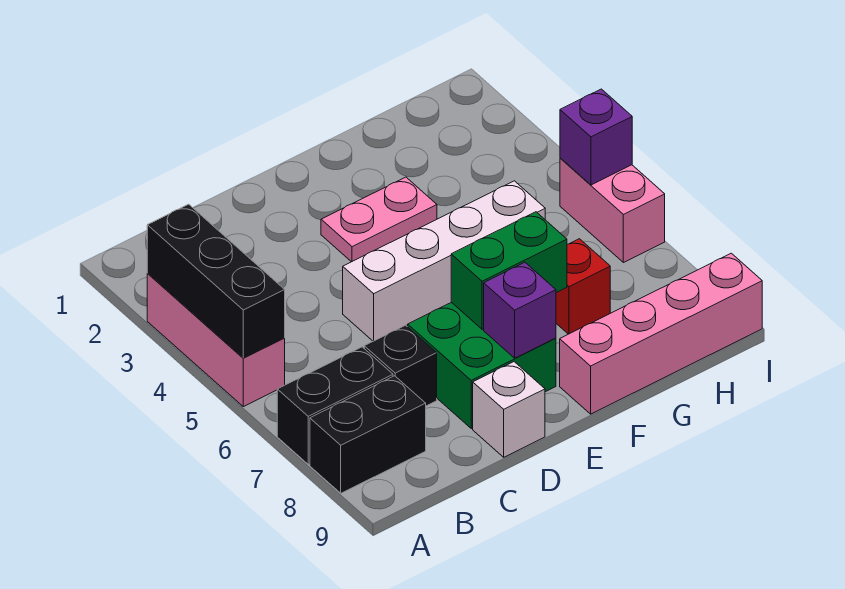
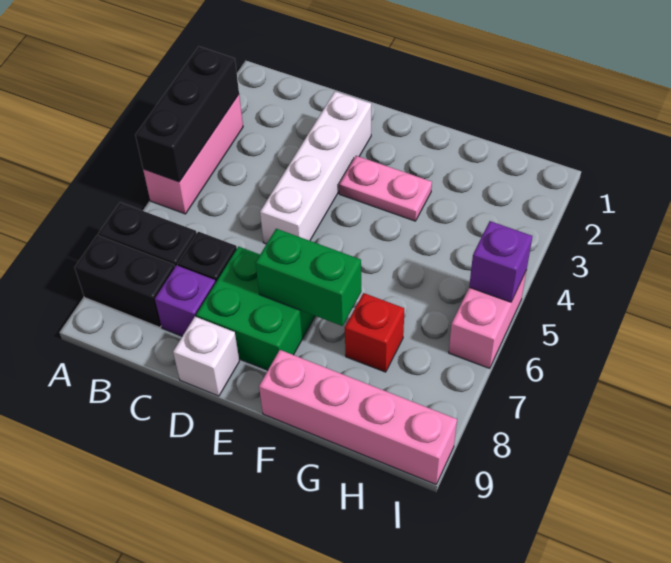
white 1x4 brick [343,181,545,341] -> white 1x4 brick turned to [260,91,371,244]
purple 1x1 brick [484,262,556,358] -> purple 1x1 brick moved to [155,265,215,336]

